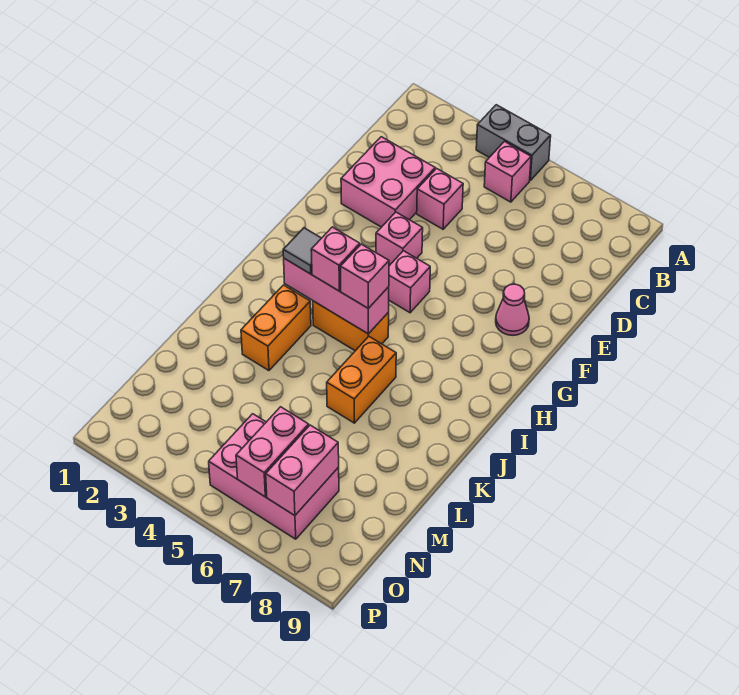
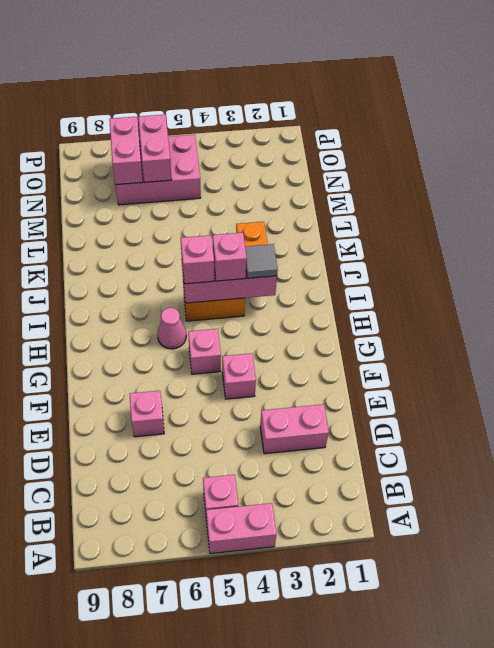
grey 1x2 brick [476,105,551,180] -> pink 1x2 brick [206,503,276,554]
pink 2x2 brick [341,137,435,227] -> pink 1x2 brick [260,404,329,454]
pink 1x1 brick [417,168,463,229] -> pink 1x1 brick moved to [130,391,164,437]
pink 1x1 cone [496,284,529,335] -> pink 1x1 cone moved to [157,307,186,349]
orange 1x2 brick [327,336,396,423] -> none

